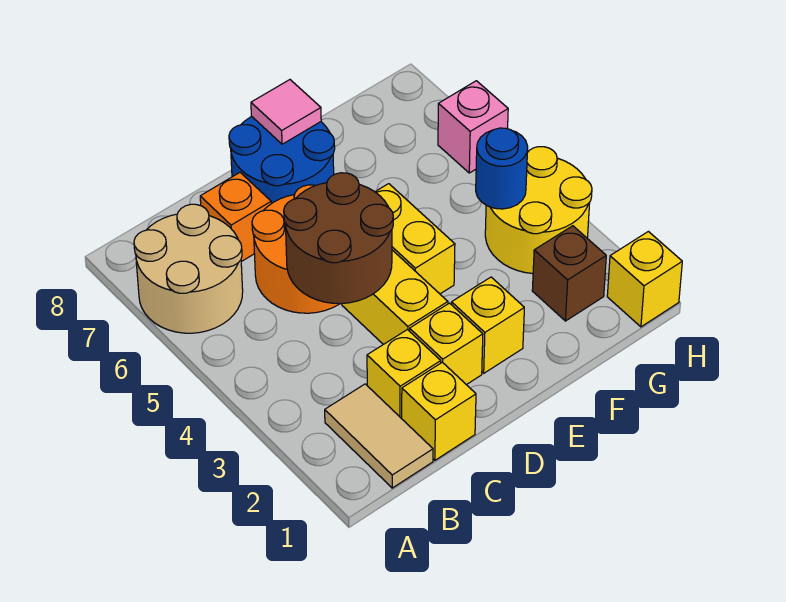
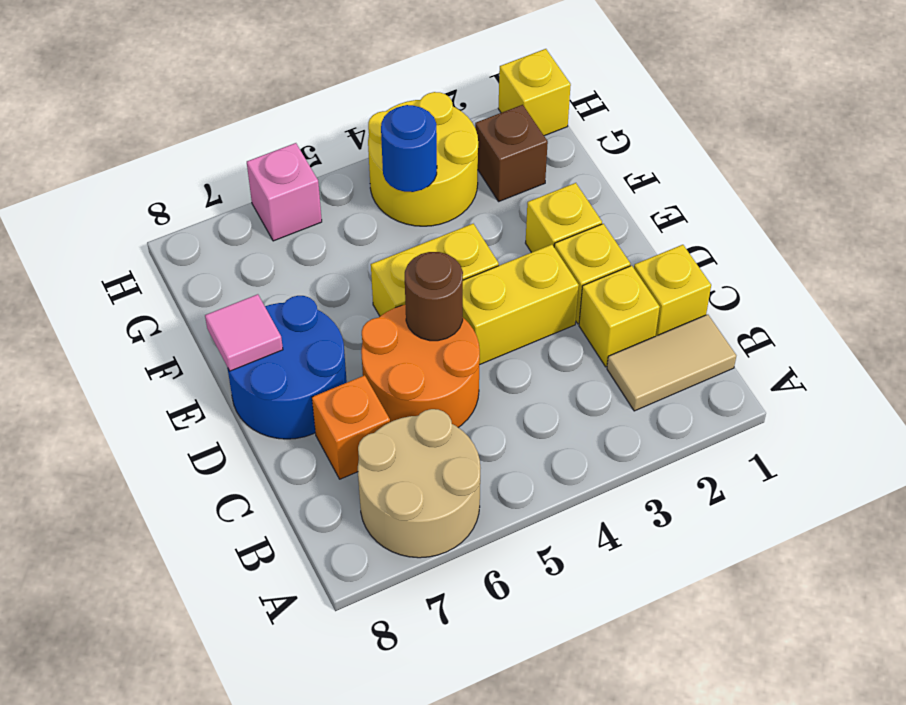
brown 2x2 round brick [284,173,393,304] -> brown 1x1 round brick [405,252,463,341]

